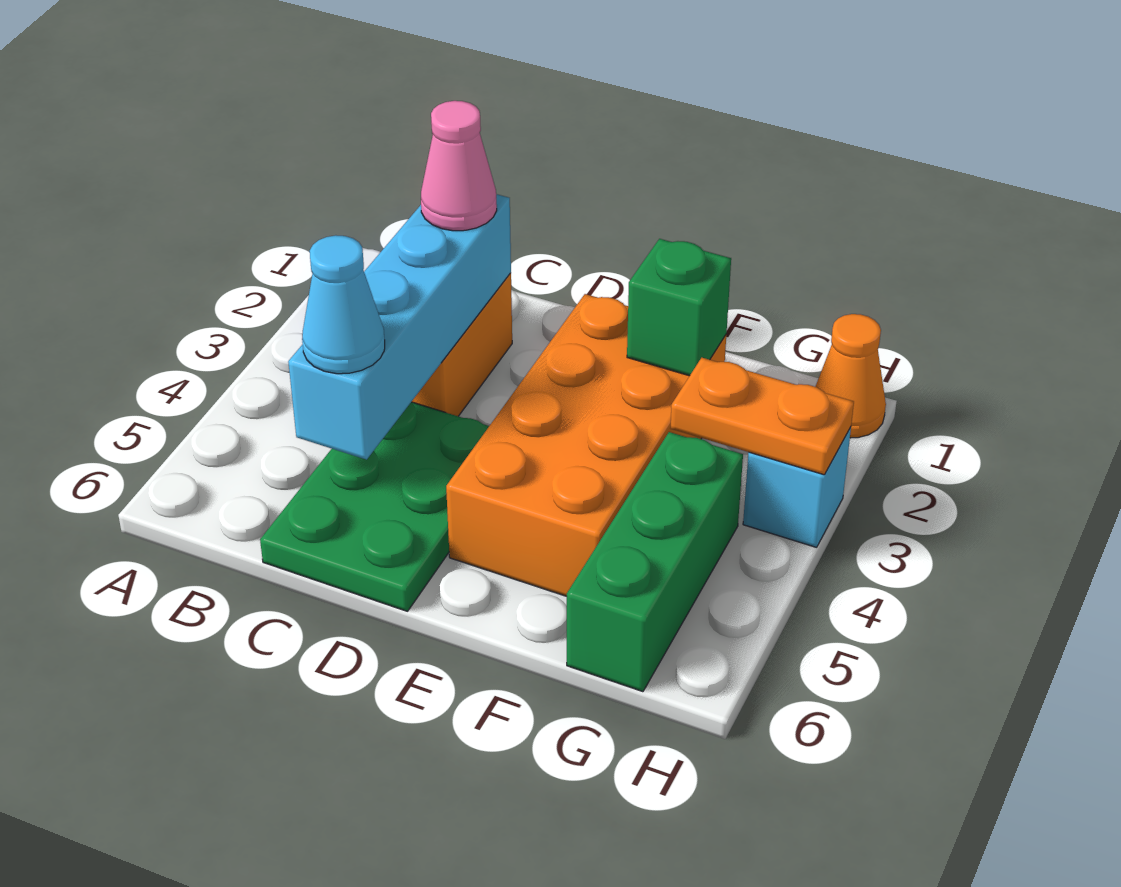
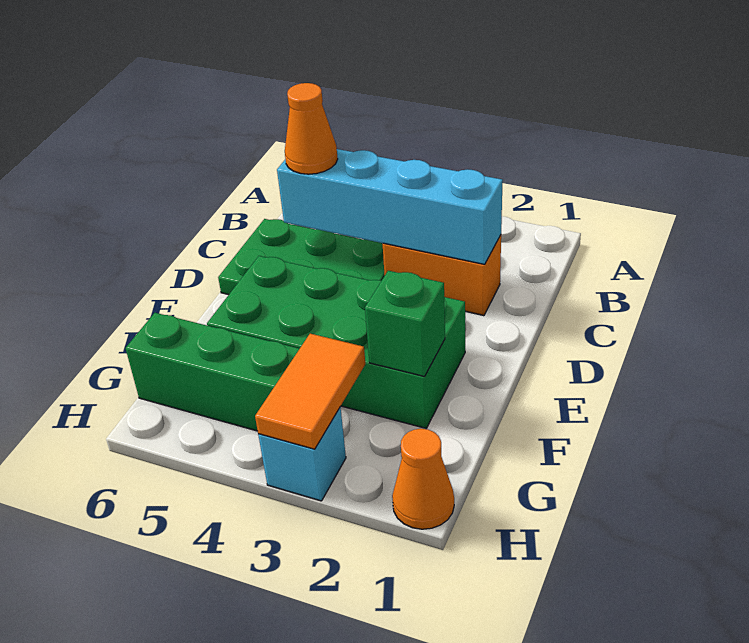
pink 1x1 cone [421,101,497,231] -> none
cyan 1x1 cone [302,235,385,374] -> orange 1x1 cone [285,83,338,174]
orange 2x4 brick [446,294,726,596] -> green 2x4 brick [207,256,465,428]
orange 1x2 plate [671,358,854,475] -> orange 1x2 tile [255,334,365,449]

